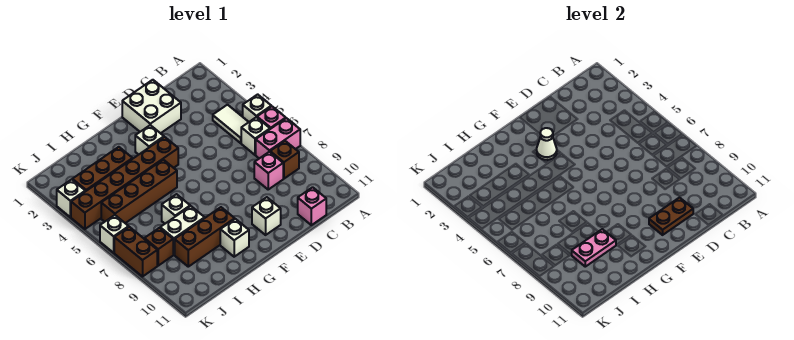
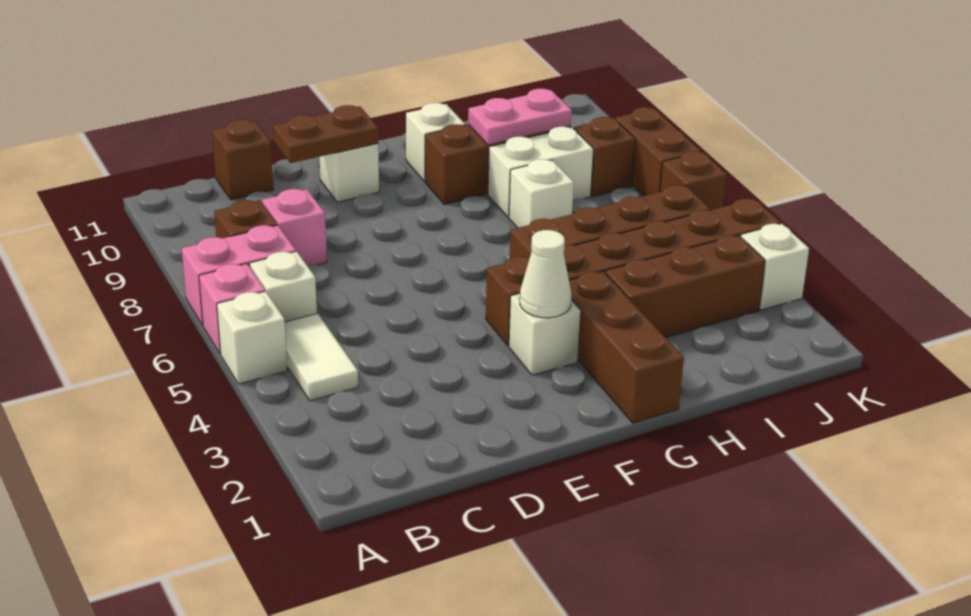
pink 1x1 brick [298,187,326,225] -> brown 1x1 brick [212,120,273,200]
white 2x2 brick [122,80,181,133] -> none
none -> brown 1x3 brick [569,271,684,423]
white 1x1 brick [100,215,129,253] -> brown 1x1 brick [660,151,726,210]

